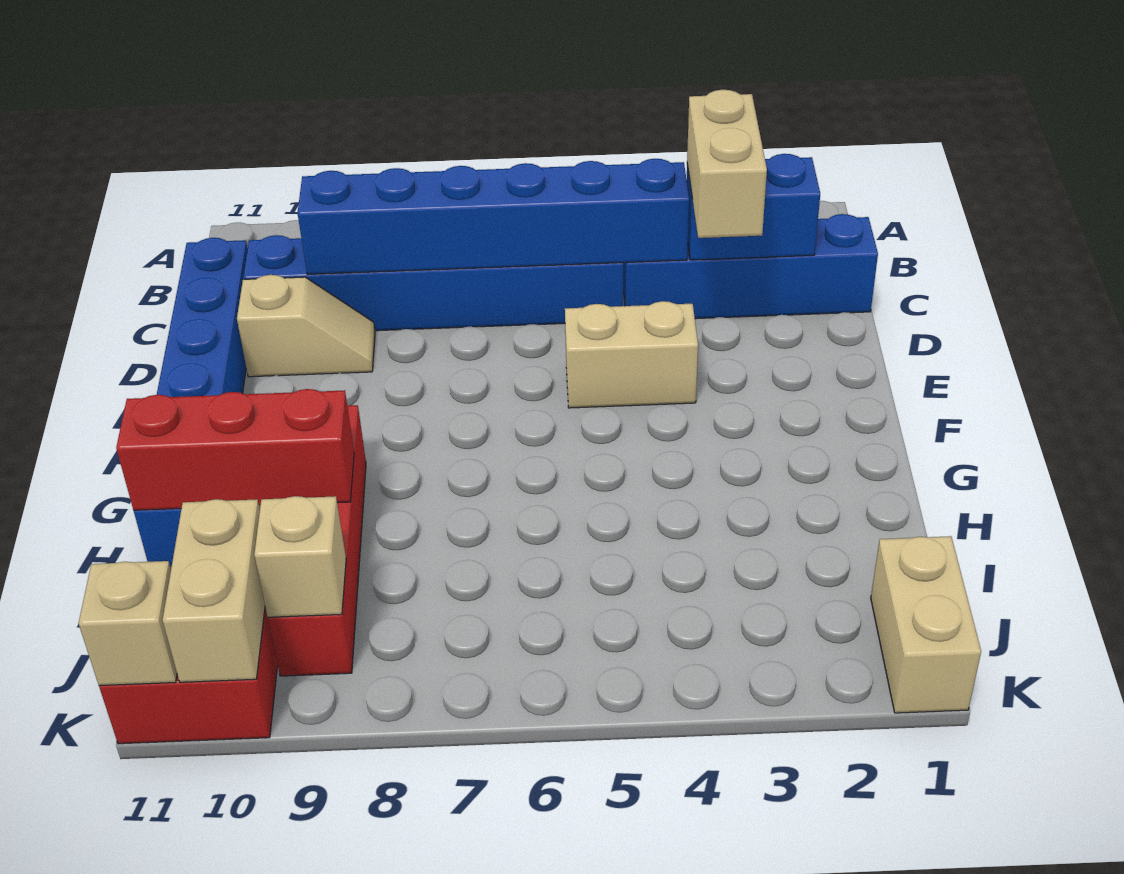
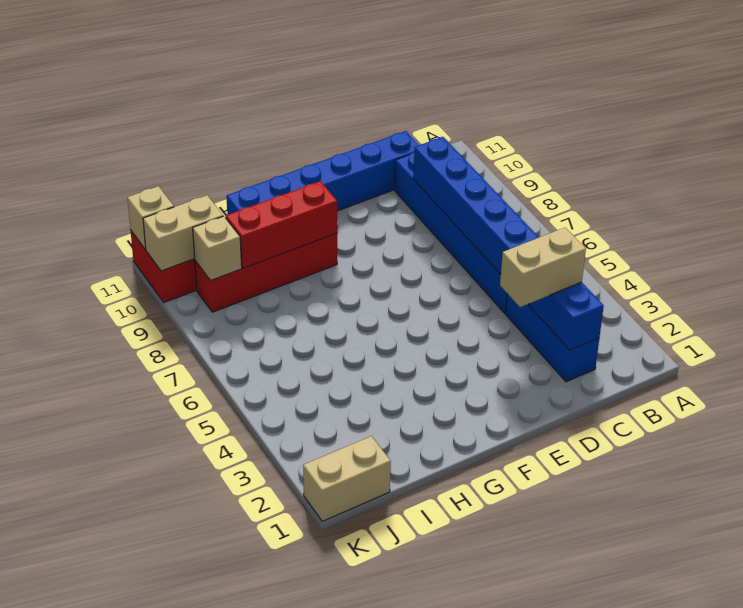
blue 1x4 brick [623,214,878,319] -> blue 1x3 brick [506,294,599,382]
tan 1x2 slope [237,275,375,377] -> none
tan 1x2 brick [565,301,698,408] -> none
red 1x3 brick [116,389,354,510] -> red 1x3 brick turned to [226,181,337,268]

